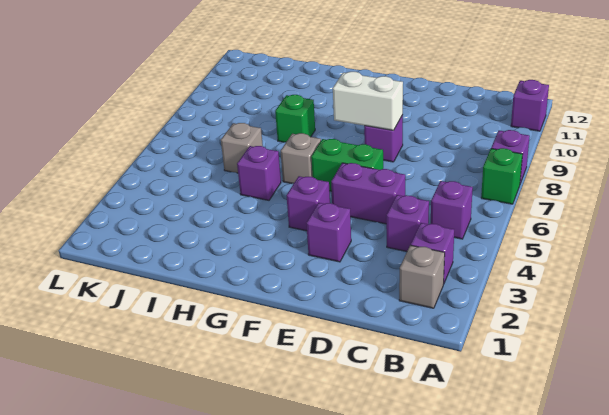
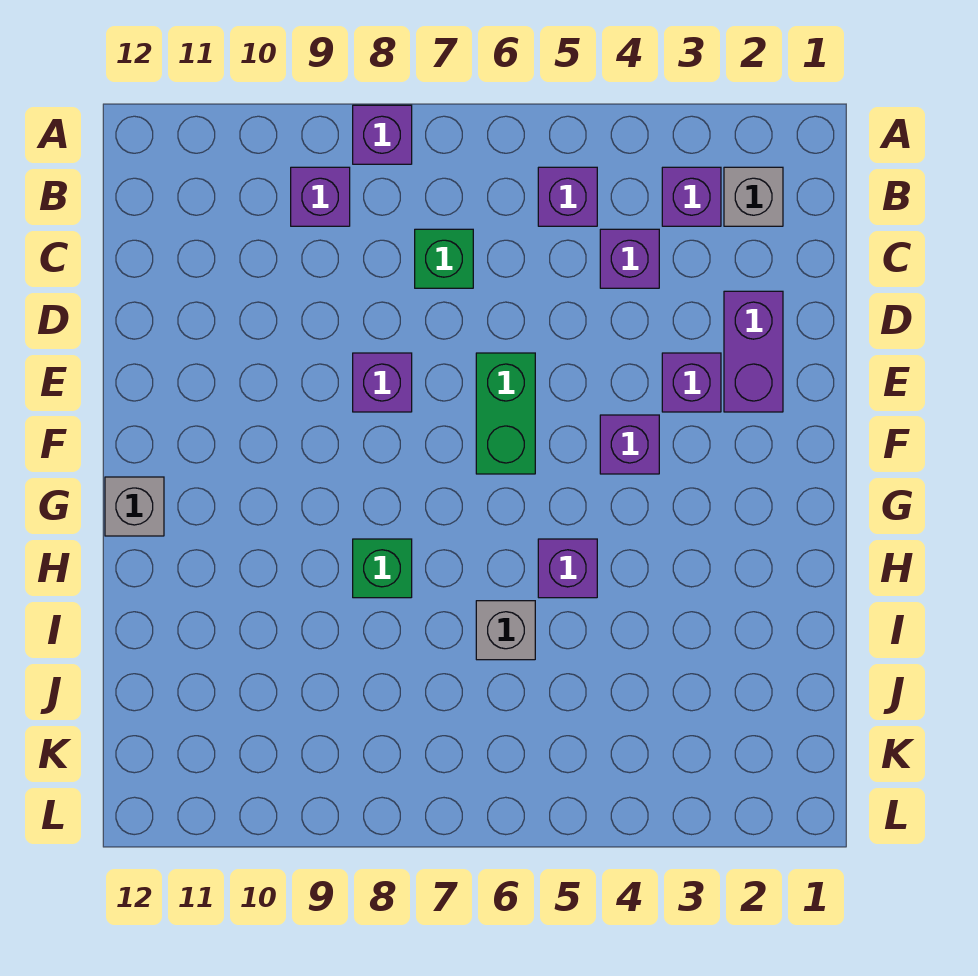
green 1x1 brick [481,148,523,204] -> green 1x1 brick moved to [415,229,473,288]
purple 1x1 brick [511,80,549,131] -> purple 1x1 brick moved to [291,167,350,226]
purple 1x2 brick [331,163,405,224] -> purple 1x2 brick moved to [724,291,783,412]
white 1x2 brick [333,72,403,131] -> none
grey 1x1 brick [281,133,321,184] -> grey 1x1 brick moved to [105,477,164,536]

